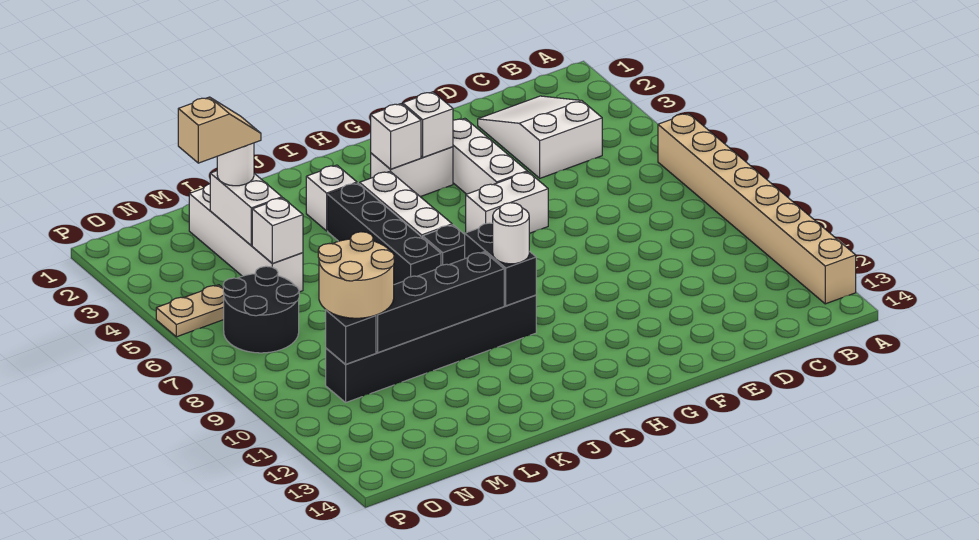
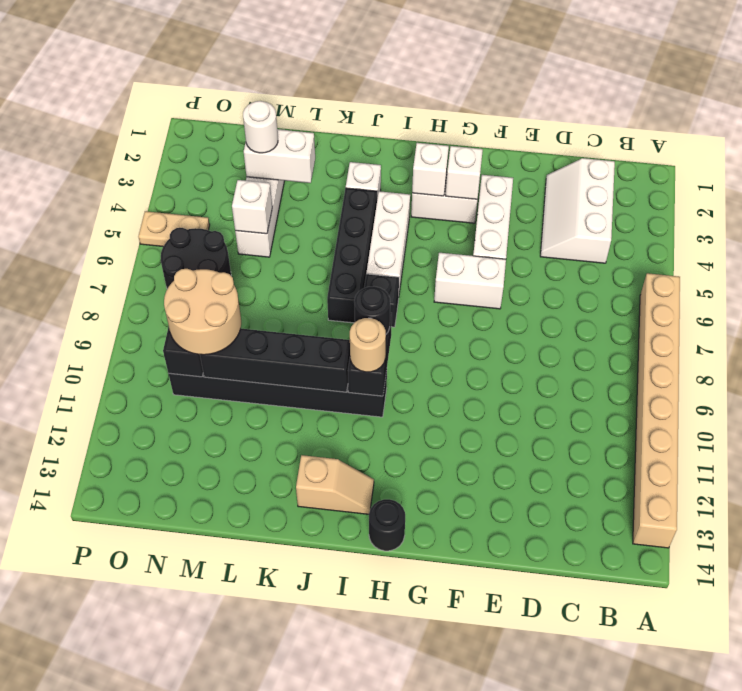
white 2x3 slope [478,96,602,178] -> white 2x3 slope turned to [540,158,615,263]
none -> black 1x1 round brick [369,499,405,551]
none -> black 1x1 round brick [354,286,390,334]
white 1x1 round brick [493,203,529,264] -> tan 1x1 round brick [349,318,386,372]
white 1x2 brick [210,171,282,246] -> white 1x2 brick turned to [244,129,315,183]
tan 1x2 slope [178,97,261,163] -> tan 1x2 slope moved to [296,455,374,514]

